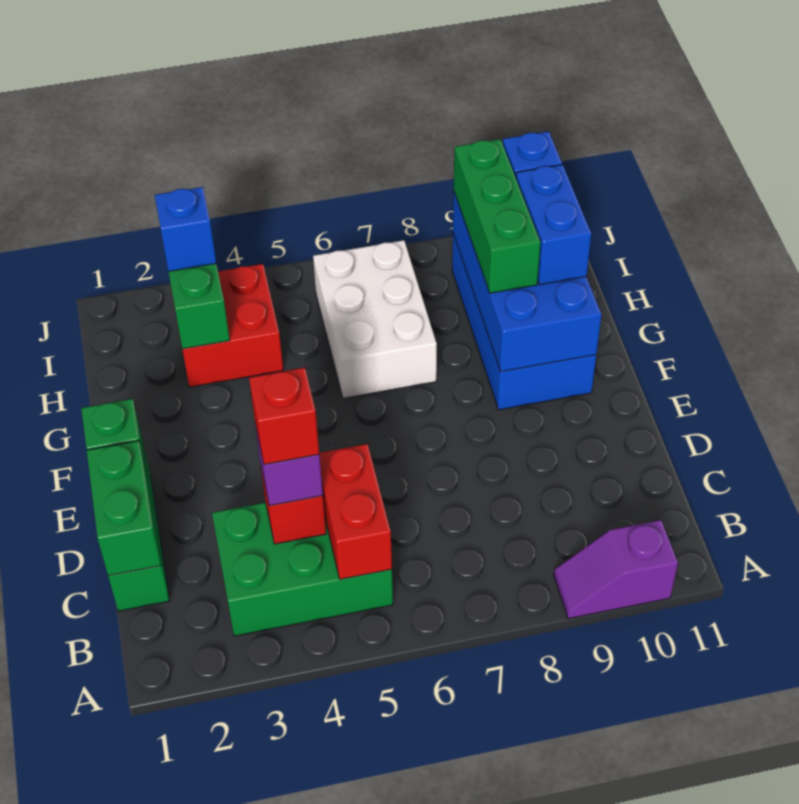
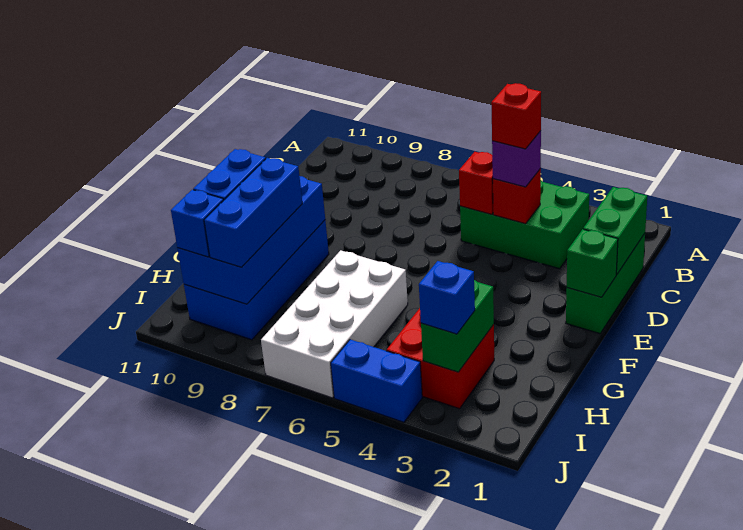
purple 1x2 slope [554,520,678,619] -> none
red 1x2 brick [319,444,392,579] -> red 1x1 brick [459,152,493,214]
white 2x3 brick [313,240,437,398] -> white 2x4 brick [261,250,408,398]
green 1x3 brick [454,139,541,293] -> blue 1x3 brick [204,158,302,267]
none -> blue 1x2 brick [331,339,422,422]

